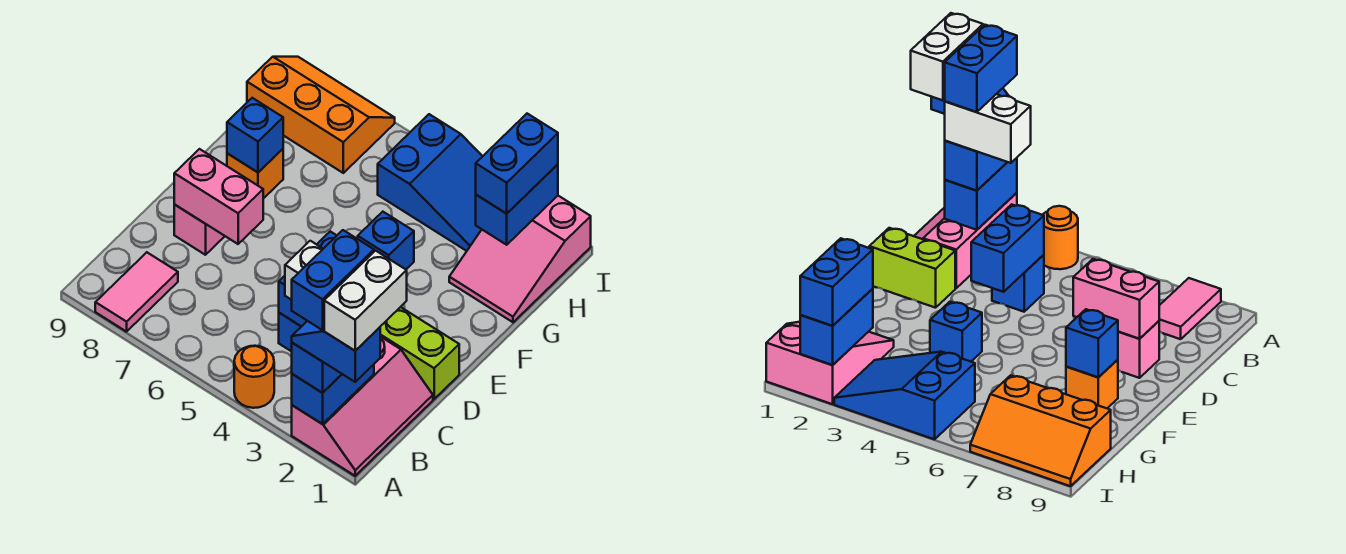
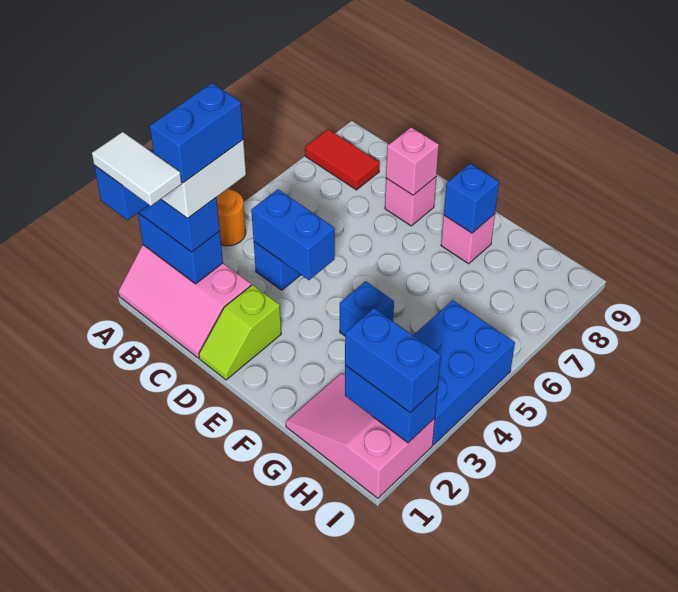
white 1x2 brick [324,251,407,351] -> white 1x2 tile [92,132,182,206]
blue 1x2 brick [292,230,374,330] -> blue 1x2 brick turned to [150,83,243,183]
pink 1x2 tile [95,252,178,332] -> red 1x2 tile [305,130,380,190]
lime 1x2 brick [380,307,459,399] -> lime 1x2 slope [199,285,281,380]
pink 1x2 brick [174,149,263,244] -> pink 1x1 brick [386,127,439,195]
orange 1x1 brick [227,149,283,199] -> pink 1x1 brick [441,214,495,264]
blue 2x3 slope [378,114,483,251] -> blue 2x3 brick [413,300,515,445]
orange 2x3 slope [247,57,395,173] -> none

